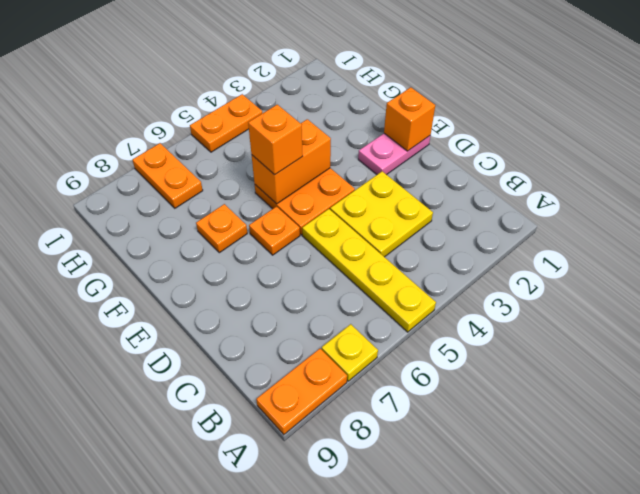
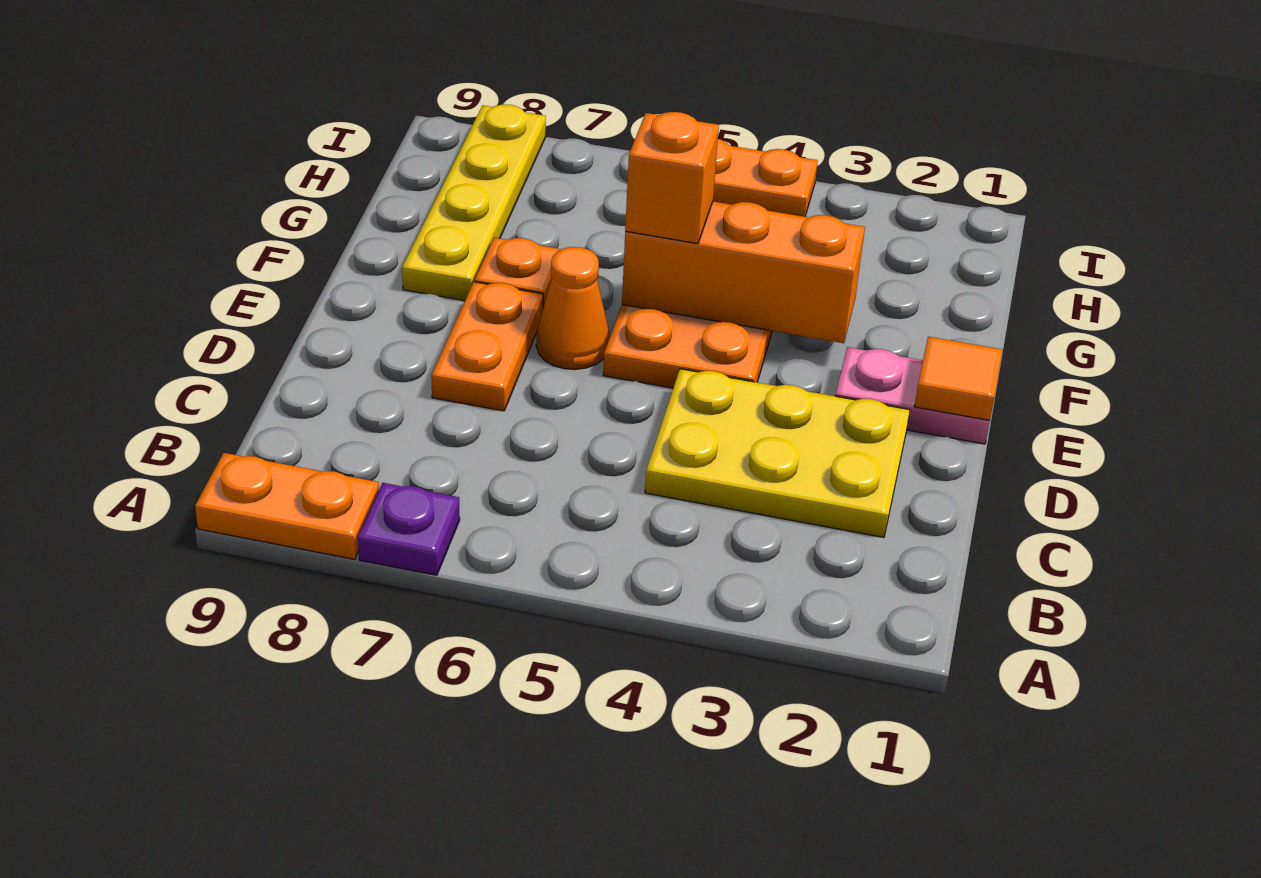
yellow 1x4 plate [302,209,436,332] -> yellow 1x4 plate moved to [402,104,546,301]
yellow 1x1 plate [322,324,378,381] -> purple 1x1 plate [358,483,460,575]
yellow 2x2 plate [330,171,433,257] -> yellow 2x3 plate [645,369,910,537]
orange 1x1 brick [384,87,435,151] -> orange 1x1 tile [914,337,1002,420]
orange 1x1 plate [249,207,300,255] -> orange 1x1 cone [536,247,609,370]
orange 1x2 brick [252,119,331,204] -> orange 1x3 brick [622,201,865,343]
orange 1x2 plate [133,143,203,208] -> orange 1x2 plate moved to [431,282,543,411]

